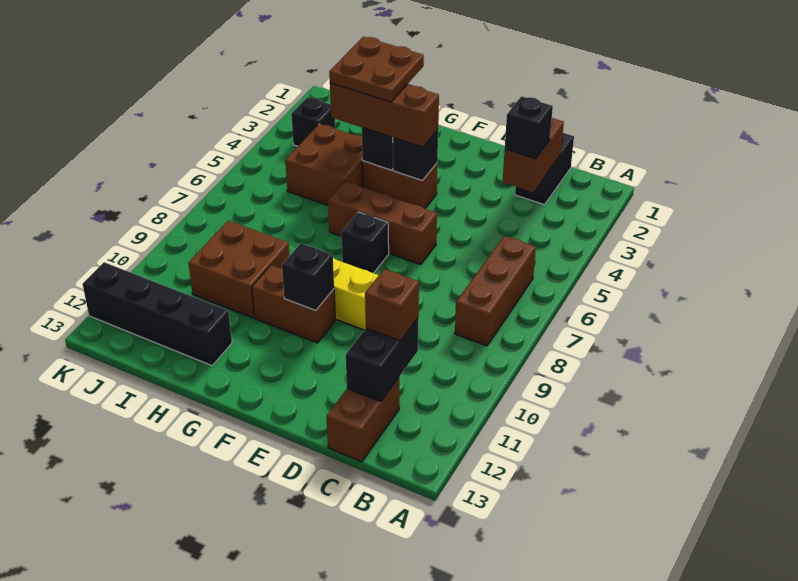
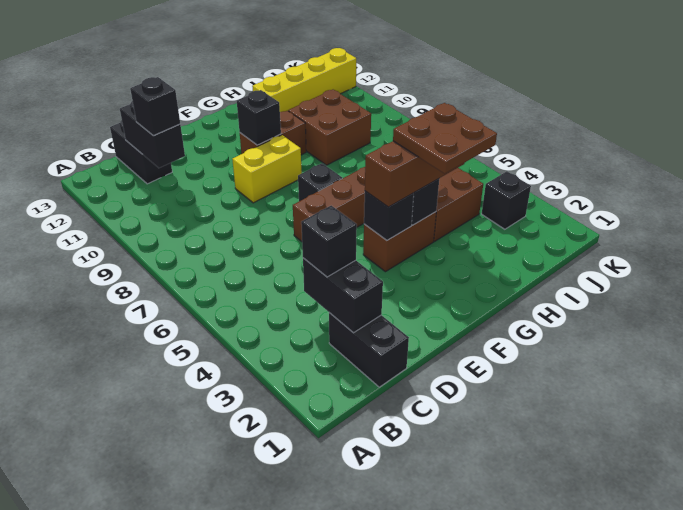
brown 1x3 brick [455,236,536,346] -> none
brown 1x2 brick [503,118,564,192] -> black 1x2 brick [303,258,383,333]
brown 1x1 brick [365,269,419,341] -> black 1x1 brick [130,77,180,135]
brown 1x2 brick [326,378,399,462] -> black 1x2 brick [110,120,172,184]
black 1x4 brick [83,262,232,366] -> yellow 1x4 brick [252,48,356,112]

